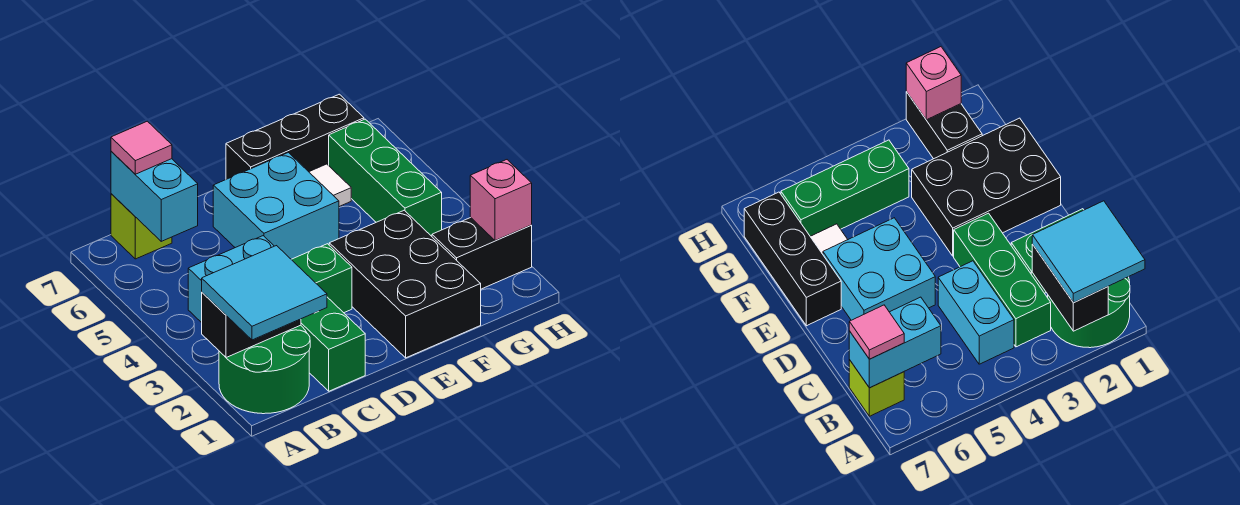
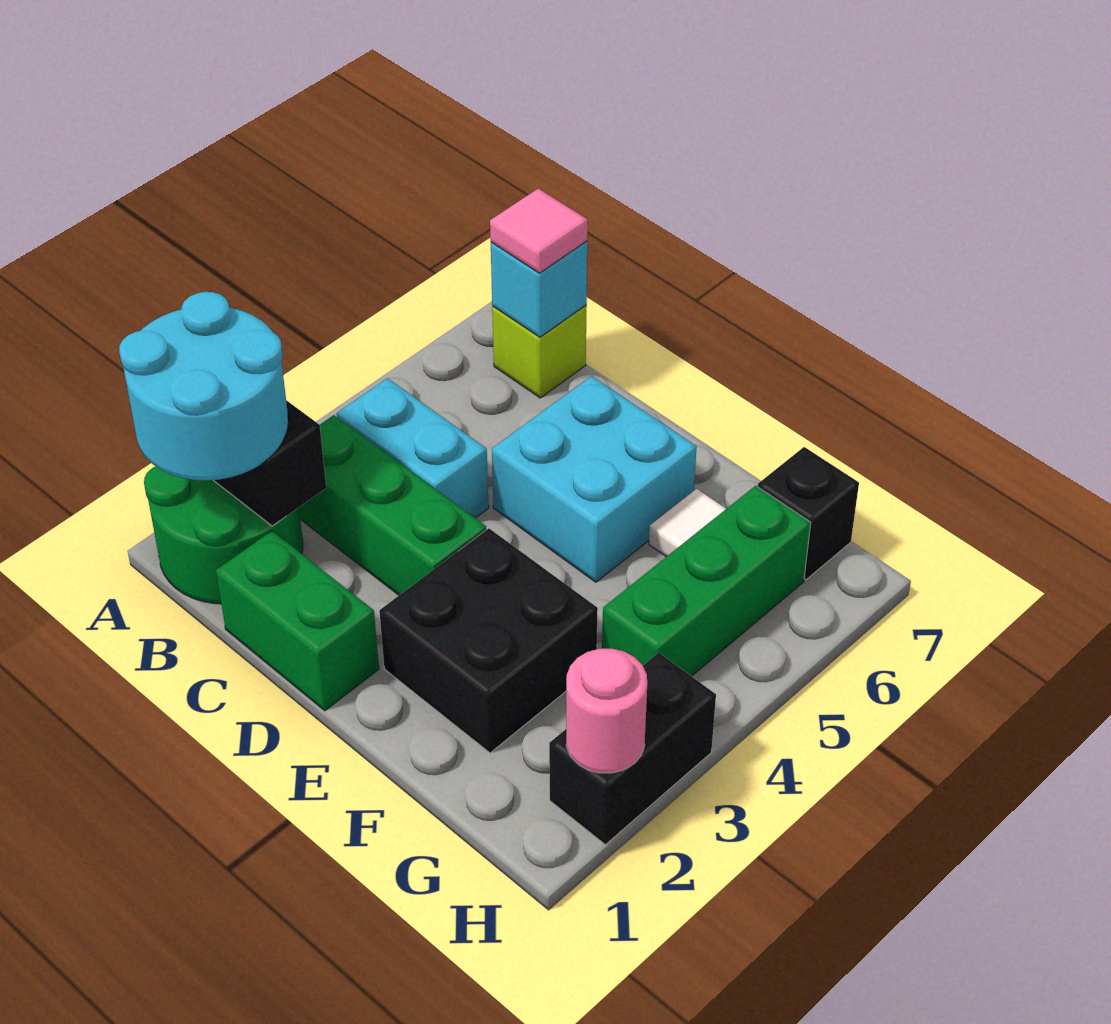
cyan 2x2 tile [202,246,327,340] -> cyan 2x2 round brick [119,292,288,481]
cyan 1x2 brick [111,151,198,241] -> cyan 1x1 brick [491,241,587,337]
green 1x2 brick [301,297,365,391] -> green 1x2 brick turned to [216,531,379,711]
black 2x3 brick [329,210,481,358] -> black 2x2 brick [379,528,598,753]
black 1x3 brick [226,94,364,179] -> black 1x1 brick [758,447,859,580]
black 1x2 brick [432,218,532,289] -> black 1x2 brick turned to [549,652,716,845]
pink 1x1 brick [470,160,532,241] -> pink 1x1 round brick [566,648,647,773]

